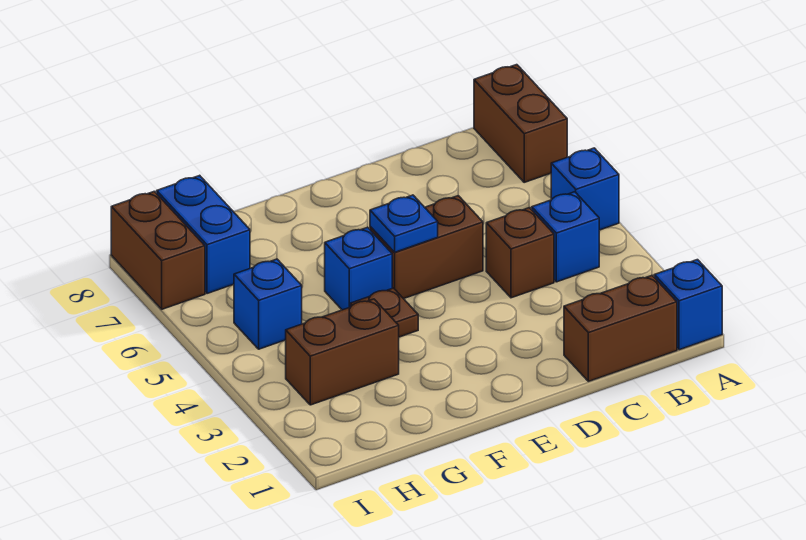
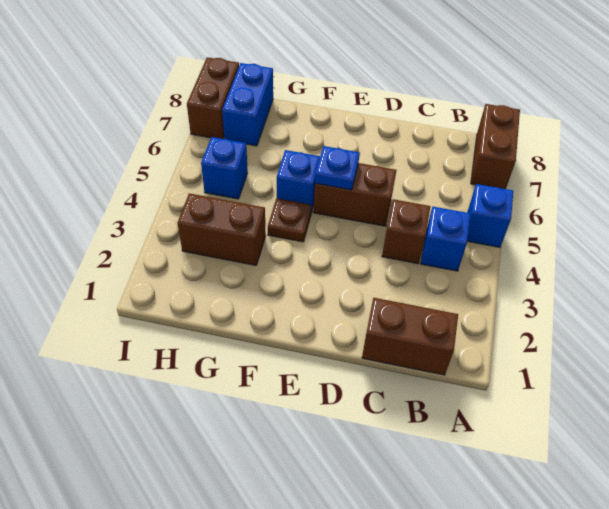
blue 1x1 brick [654,260,722,350] -> none

